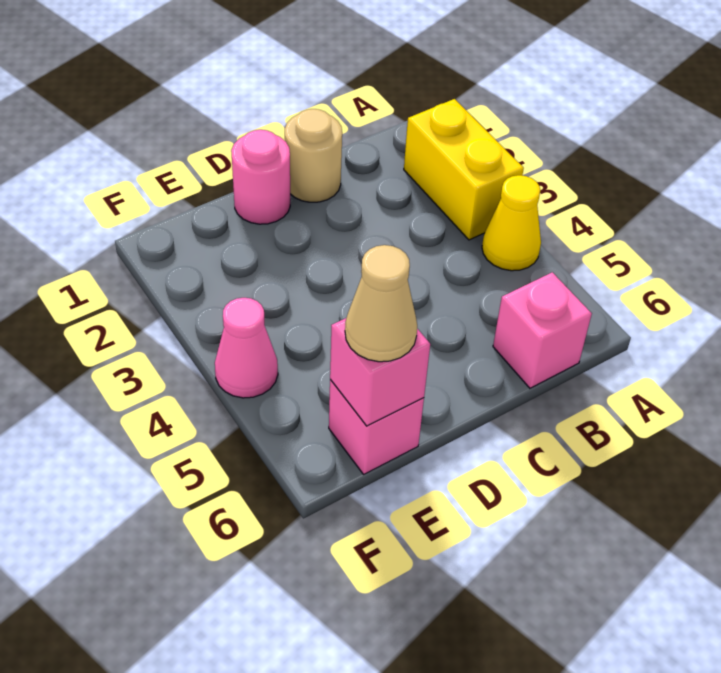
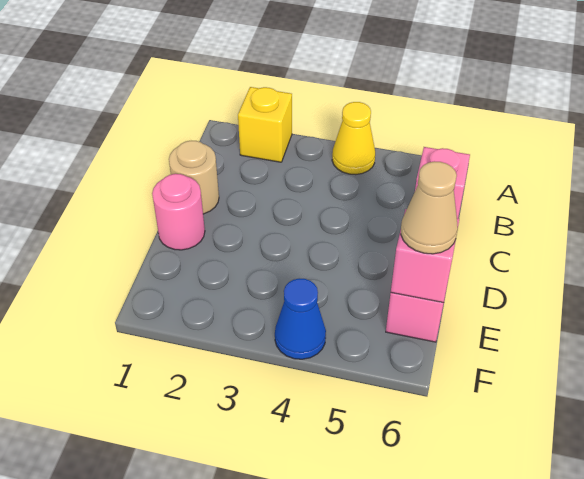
yellow 1x2 brick [404,99,524,240] -> yellow 1x1 brick [238,87,292,162]
pink 1x1 cone [215,298,278,398] -> blue 1x1 cone [275,279,326,359]

